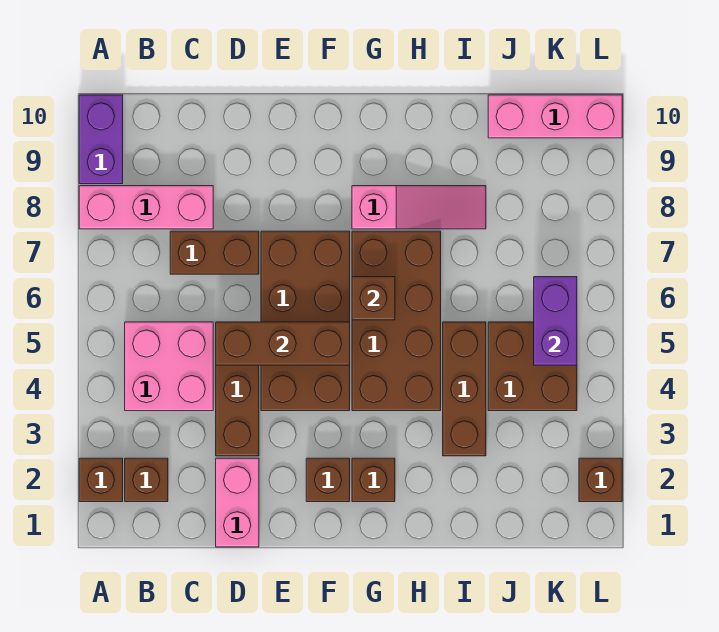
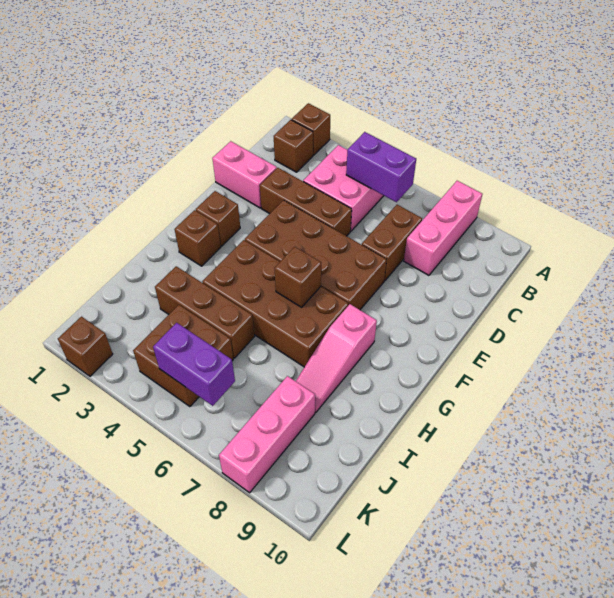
purple 1x2 brick [79,95,123,184] -> purple 1x2 brick moved to [346,132,416,202]
brown 1x3 brick [216,322,350,365] -> none
pink 1x3 brick [488,95,622,138] -> pink 1x3 brick moved to [219,376,315,493]

